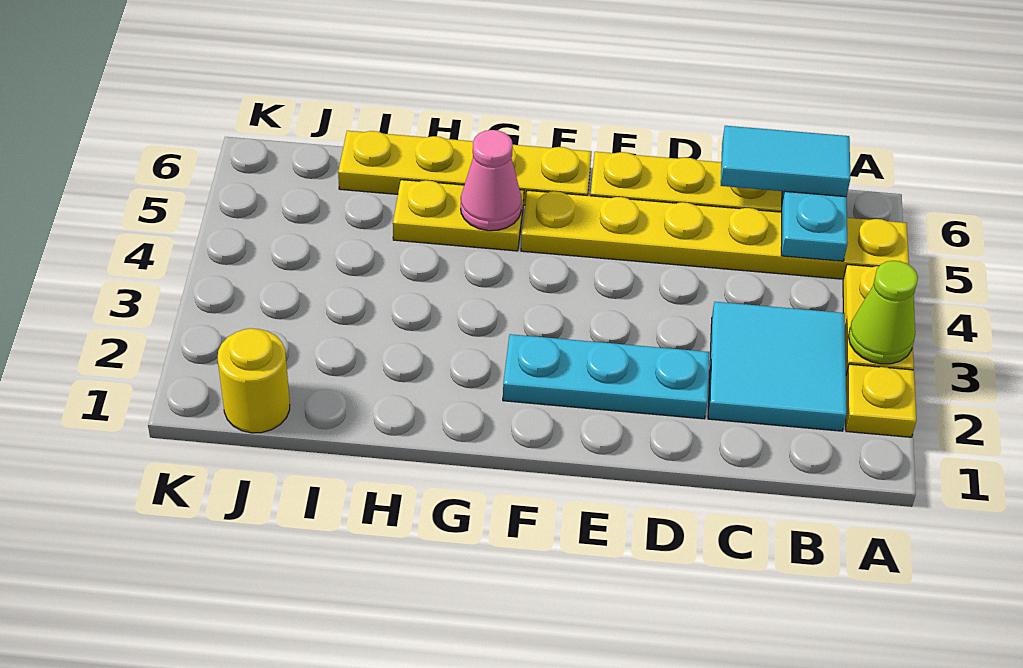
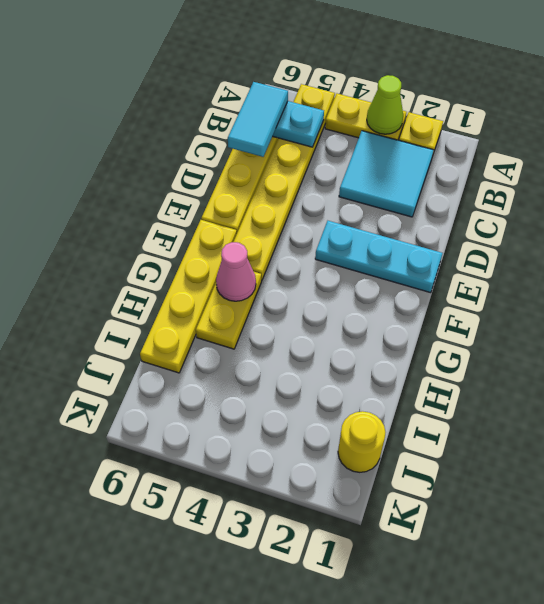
cyan 1x3 plate [503,334,709,419] -> cyan 1x3 plate turned to [315,221,443,293]

